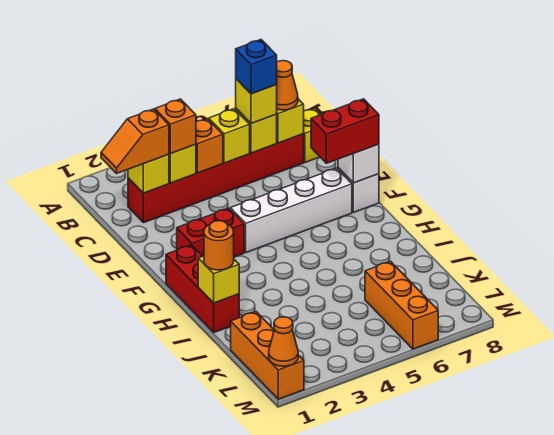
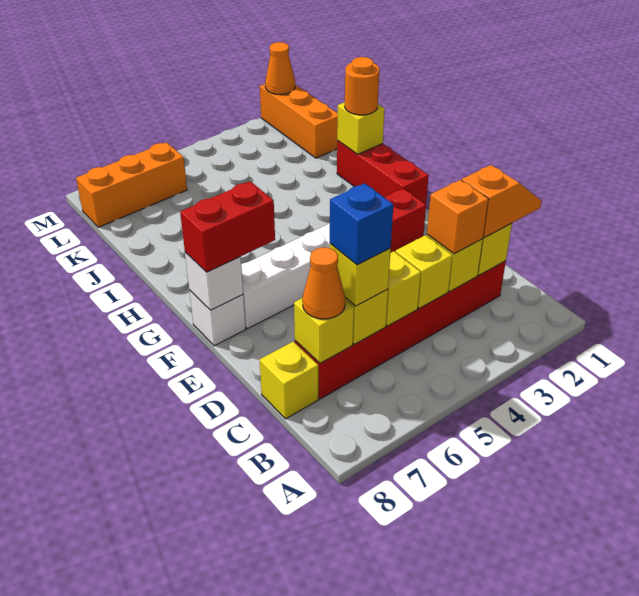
orange 1x1 brick [196,119,223,173] -> yellow 1x1 brick [396,235,452,309]
orange 1x3 brick [365,261,438,349] -> orange 1x3 brick turned to [76,142,187,227]

